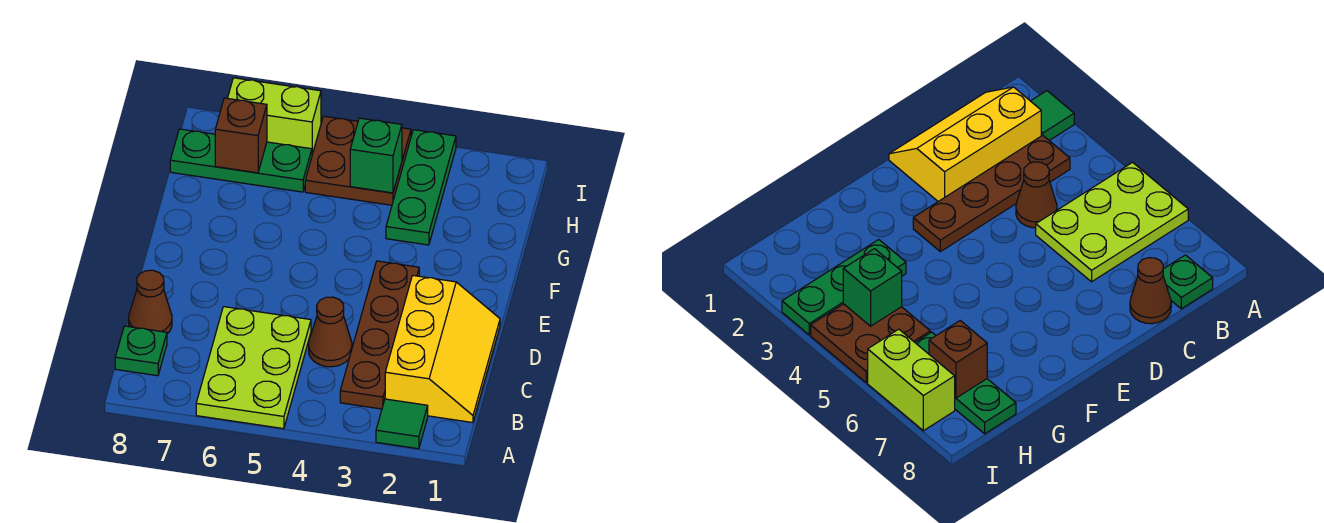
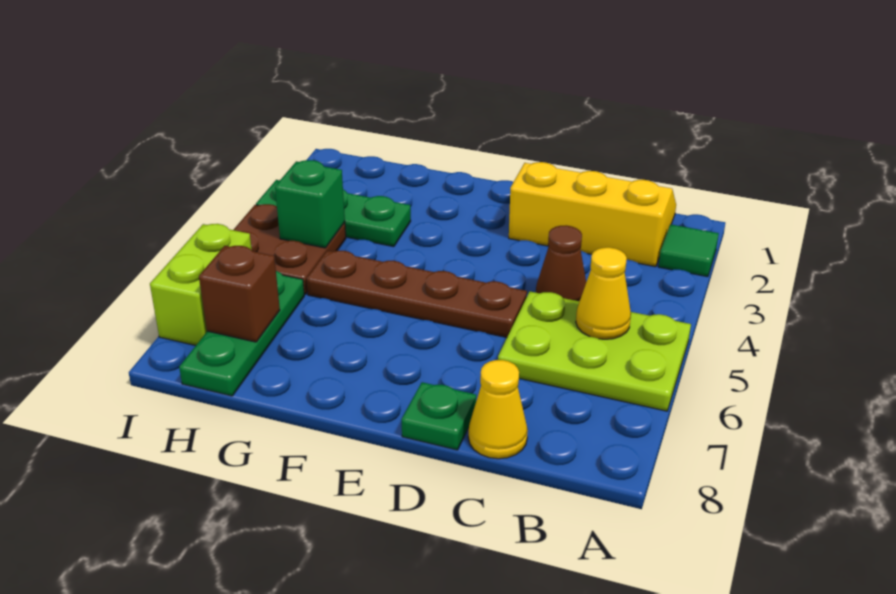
brown 1x4 plate [340,261,419,409] -> brown 1x4 plate moved to [307,251,527,338]
none -> yellow 1x1 cone [576,247,631,339]
green 1x1 plate [115,326,167,376] -> green 1x1 plate moved to [402,382,476,450]
brown 1x1 cone [129,270,172,334] -> yellow 1x1 cone [468,360,528,459]

